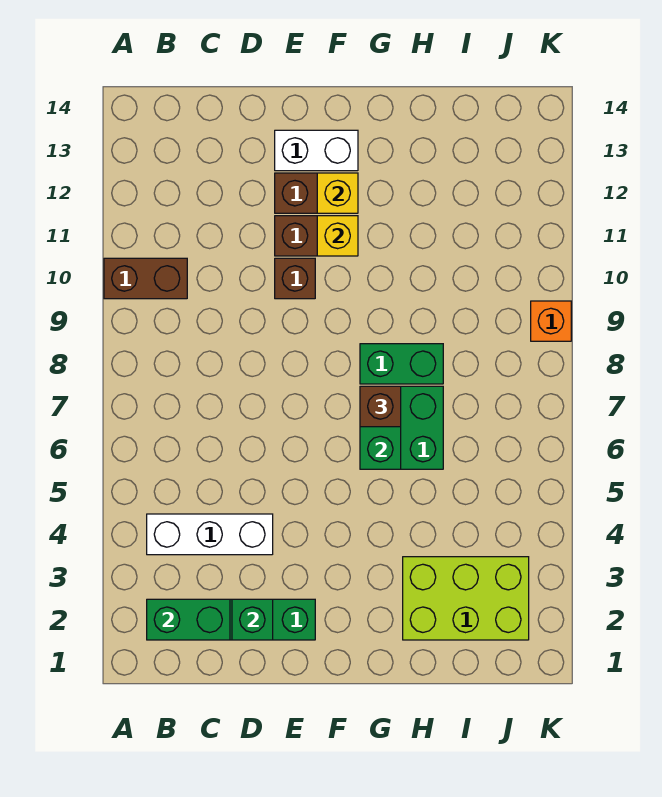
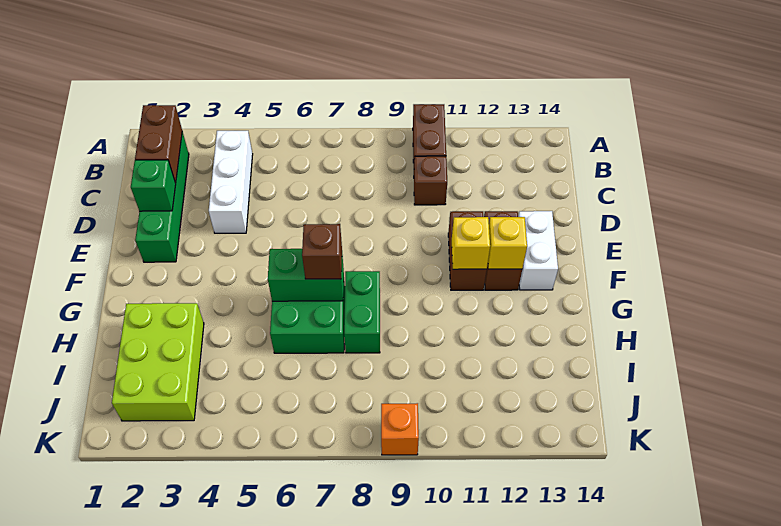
green 1x2 brick [147,599,230,640] -> brown 1x2 brick [135,105,182,183]
brown 1x1 brick [275,258,315,299] -> brown 1x1 brick moved to [414,156,447,205]

